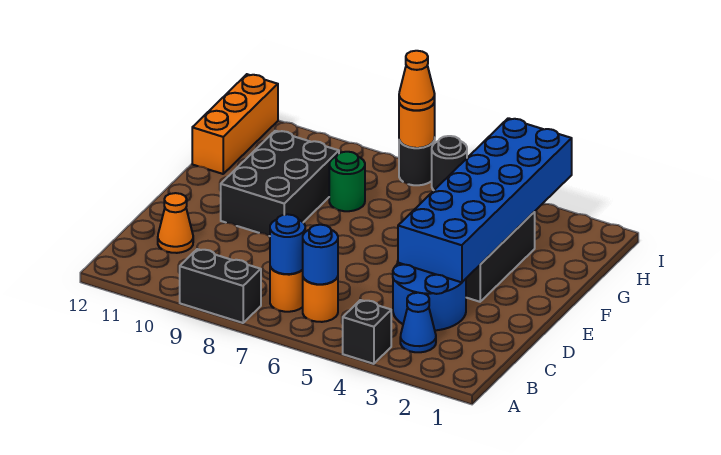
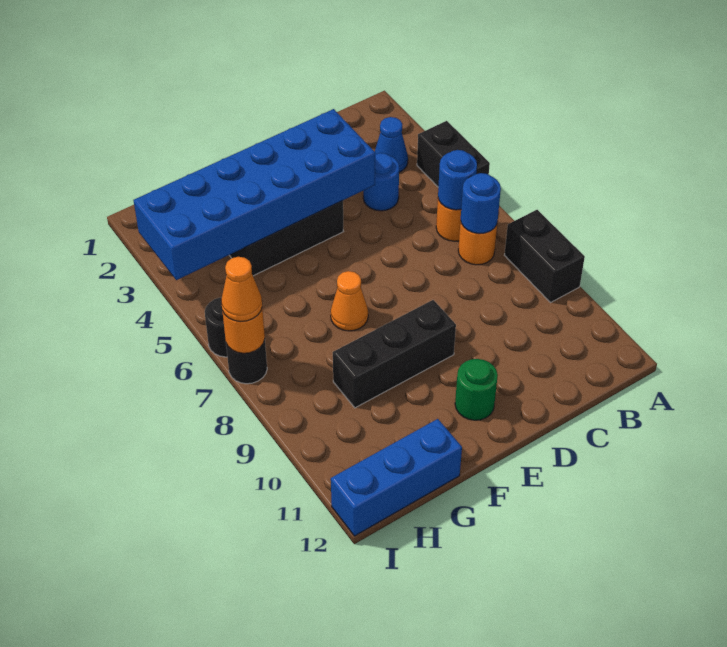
black 1x1 brick [343,300,391,364] -> black 1x2 brick [417,121,490,187]
blue 2x2 round brick [393,263,466,330] -> blue 1x1 round brick [363,153,399,211]
orange 1x1 cone [158,193,193,253] -> orange 1x1 cone moved to [331,271,368,331]
black 2x3 brick [221,131,339,236] -> black 1x3 brick [333,300,456,408]
green 1x1 round brick [329,152,365,211] -> green 1x1 round brick moved to [455,359,498,420]
orange 1x3 brick [192,74,278,174] -> blue 1x3 brick [331,419,462,536]

